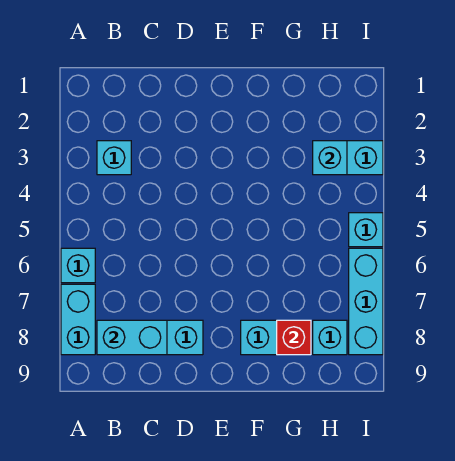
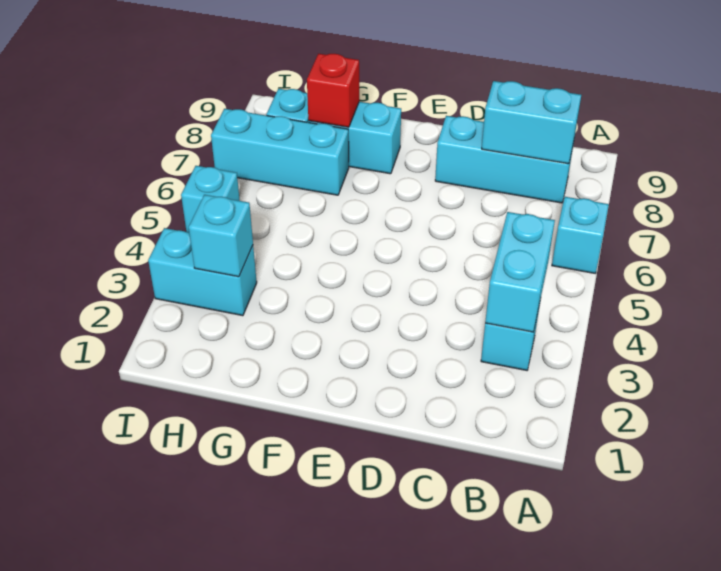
cyan 1x2 brick [61,284,95,355] -> cyan 1x2 brick moved to [485,212,555,332]
cyan 1x3 brick [349,248,383,355] -> cyan 1x3 brick turned to [211,109,349,195]

